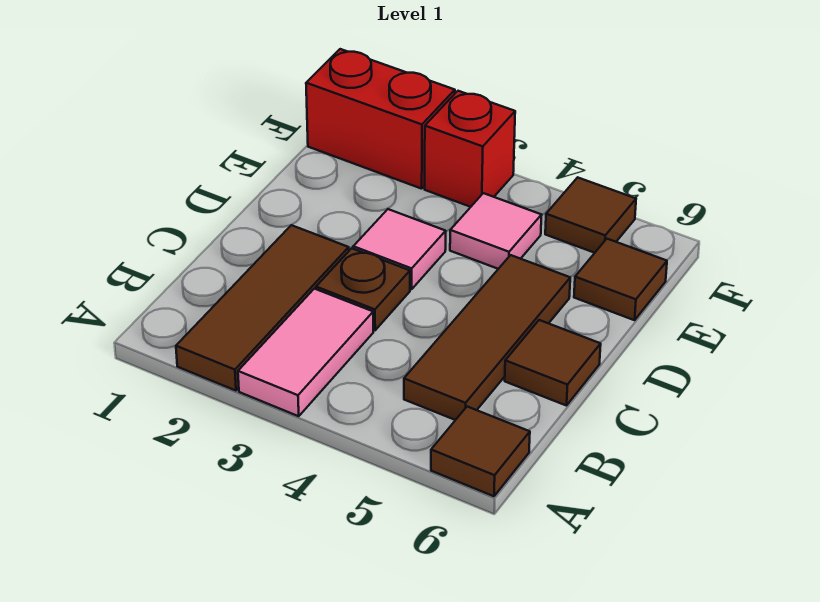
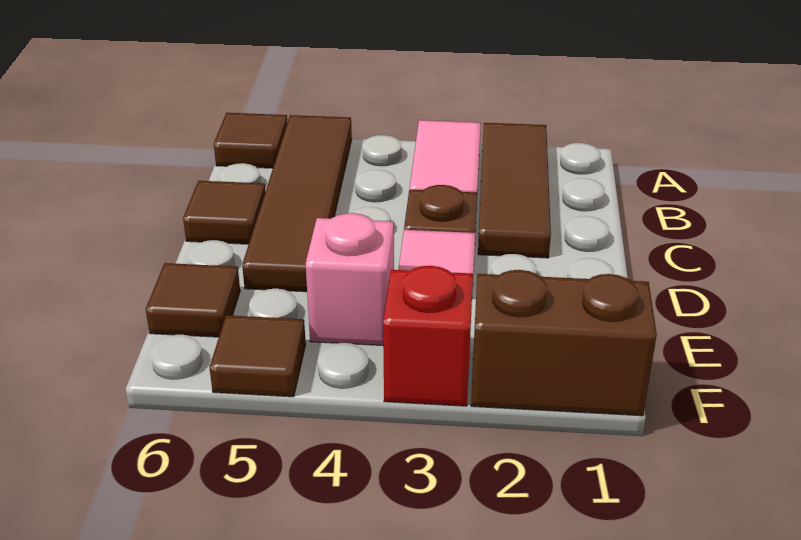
brown 1x3 tile [404,255,570,420] -> brown 1x4 tile [242,115,352,292]
pink 1x1 tile [450,193,542,269] -> pink 1x1 brick [306,213,394,345]
red 1x2 brick [306,49,455,189] -> brown 1x2 brick [471,270,657,416]

